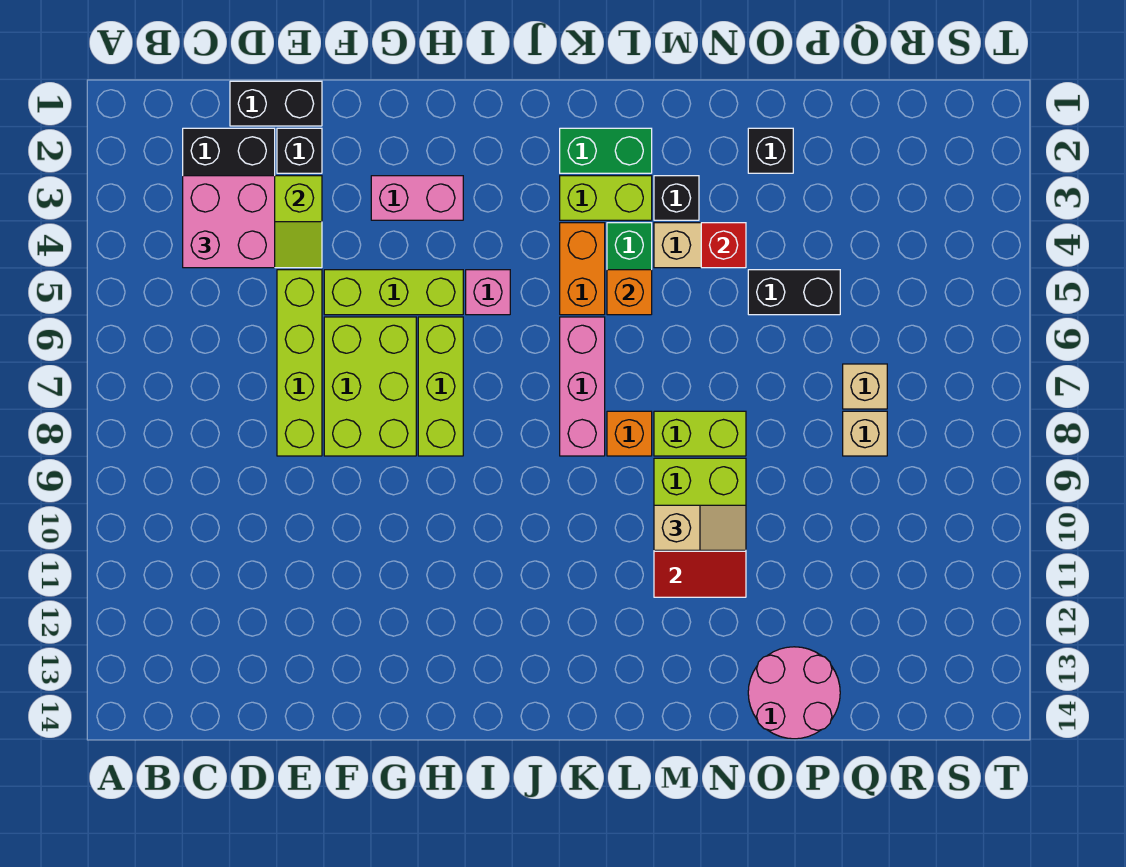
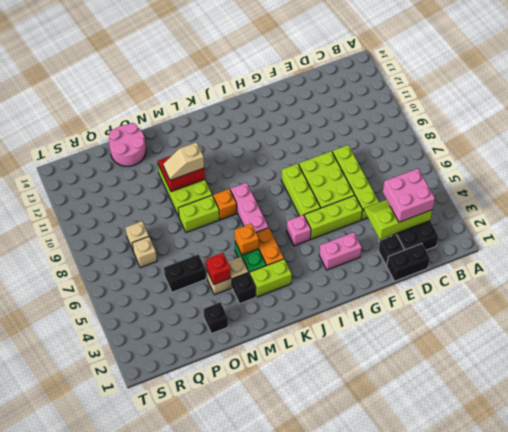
green 1x2 brick [560,128,652,173] -> none

